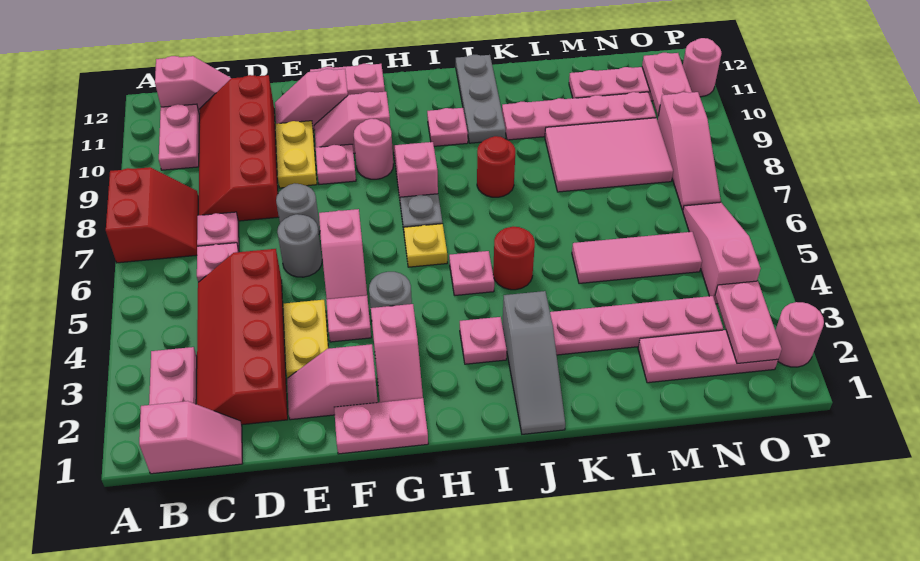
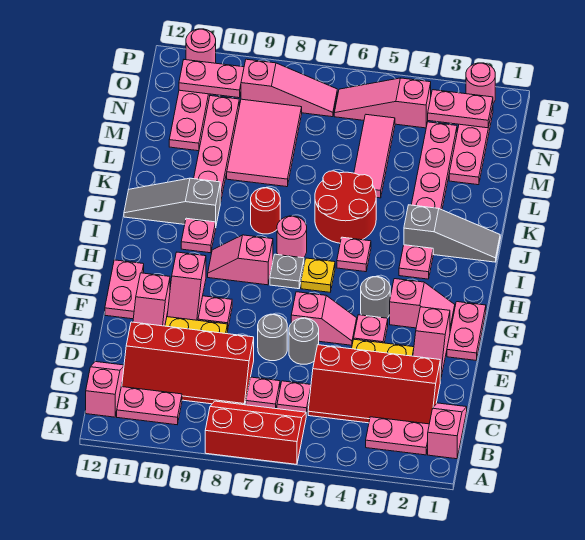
red 2x2 slope [106,167,198,263] -> red 2x3 slope [205,401,306,464]
pink 1x1 round brick [354,119,393,179] -> pink 1x1 round brick moved to [277,216,307,258]
red 1x1 round brick [493,227,535,290] -> red 2x2 round brick [315,171,376,243]
grey 1x3 plate [456,55,506,143] -> grey 1x3 slope [124,178,220,224]

